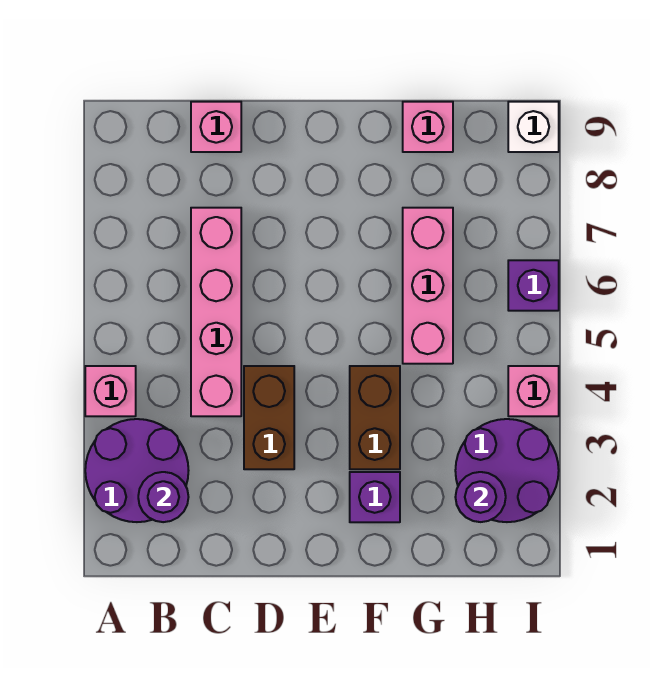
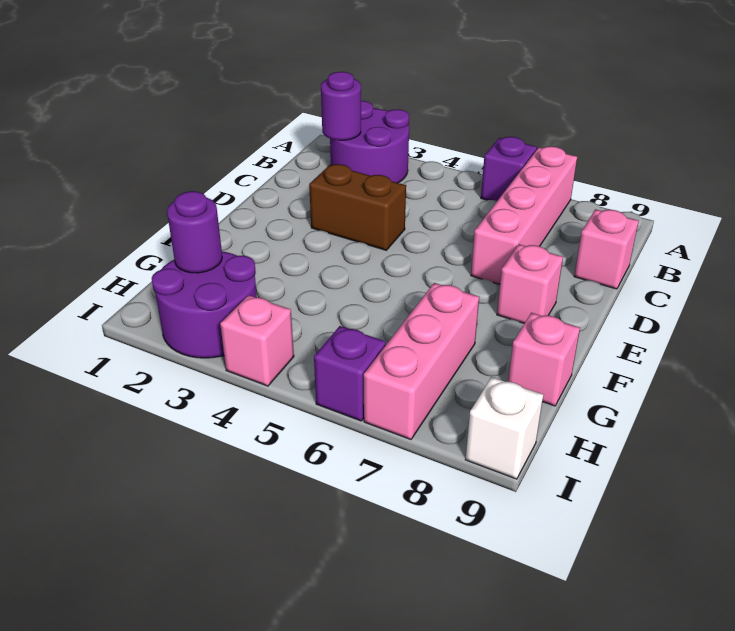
pink 1x1 brick [85,366,136,416] -> pink 1x1 brick moved to [497,244,563,323]
pink 1x4 brick [191,208,241,416] -> pink 1x4 brick turned to [471,146,577,284]
purple 1x1 brick [350,472,400,522] -> purple 1x1 brick moved to [481,137,537,201]
brown 1x2 brick [350,366,400,469] -> none
pink 1x3 brick [403,208,453,364] -> pink 1x3 brick turned to [364,283,479,439]

